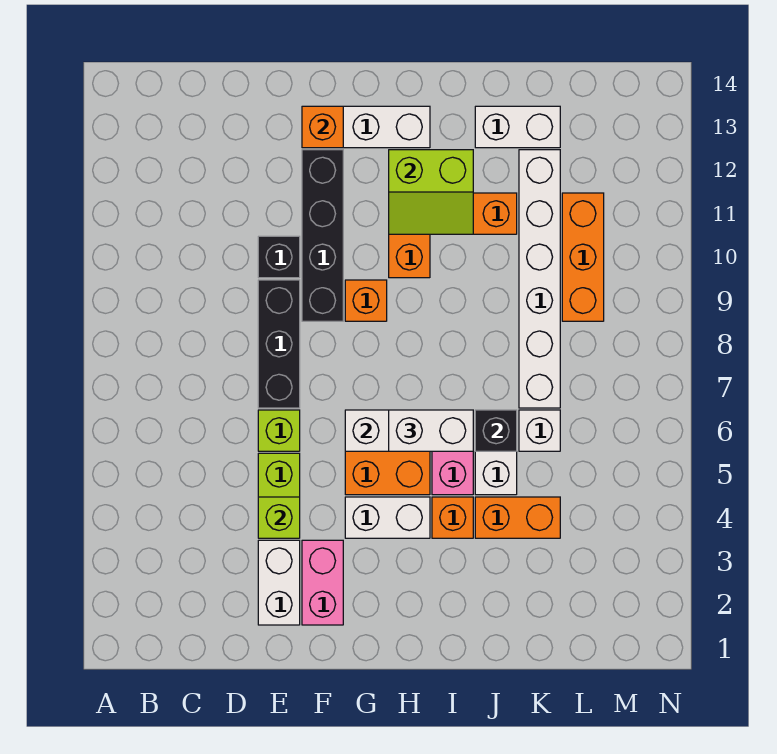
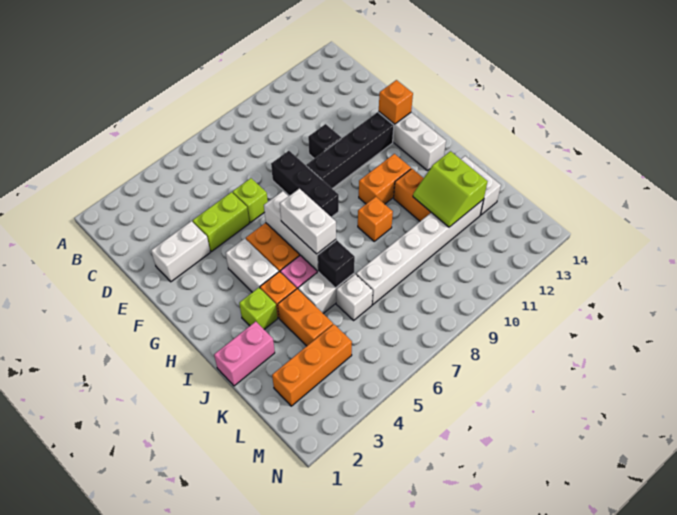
lime 1x1 brick [258,497,300,538] -> lime 1x1 brick moved to [239,288,277,329]
black 1x3 brick [258,280,300,408] -> black 1x3 brick turned to [271,151,339,217]
pink 1x2 brick [302,540,343,625] -> pink 1x2 brick moved to [214,322,275,386]
orange 1x1 brick [345,280,387,321] -> orange 1x1 brick moved to [358,197,393,241]
lime 2x2 slope [389,150,473,234] -> lime 2x2 slope moved to [413,151,487,227]
orange 1x3 brick [562,193,604,321] -> orange 1x3 brick moved to [272,324,352,406]

